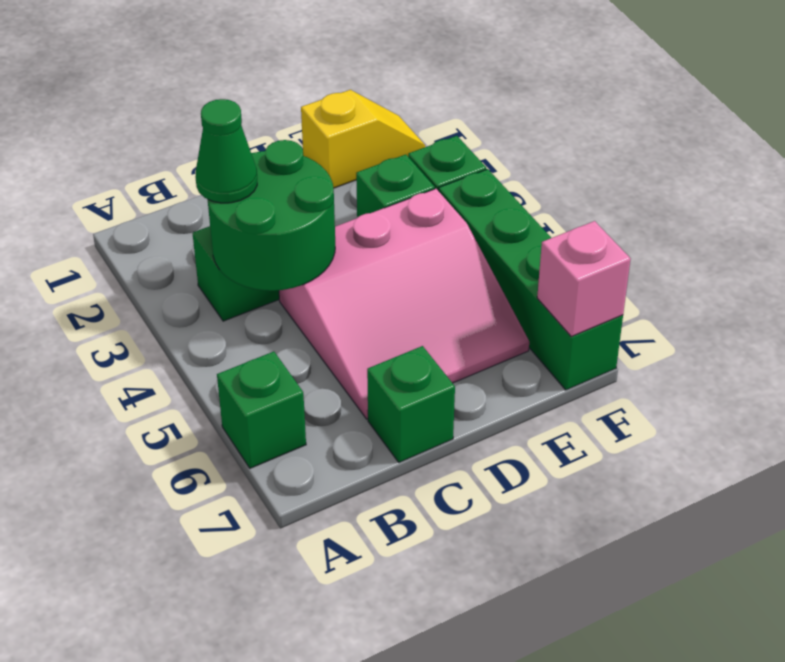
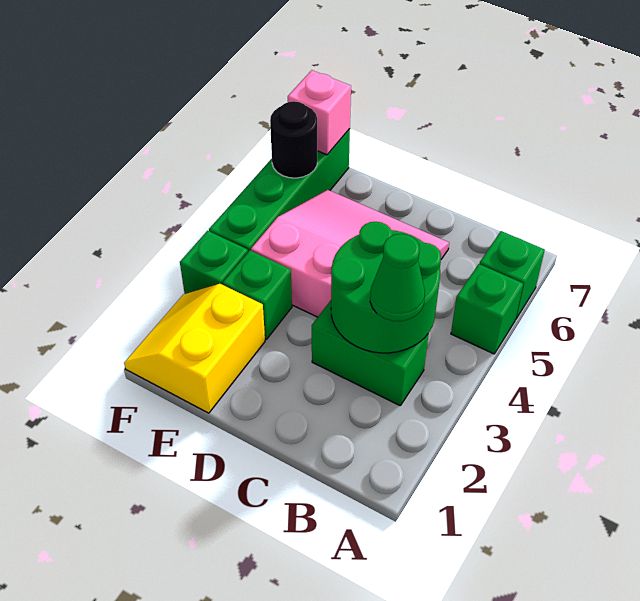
green 1x1 brick [367,346,455,462] -> green 1x1 brick moved to [451,264,523,354]
yellow 1x2 slope [301,90,425,188] -> yellow 2x2 slope [124,284,265,413]
none -> black 1x1 round brick [270,101,317,178]

